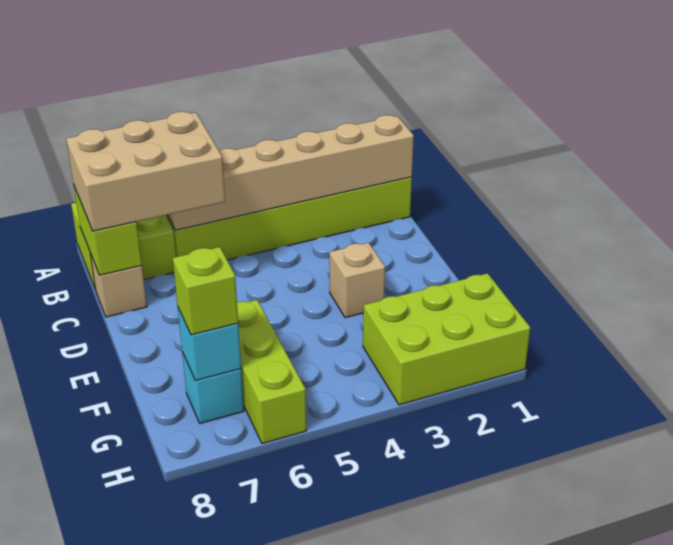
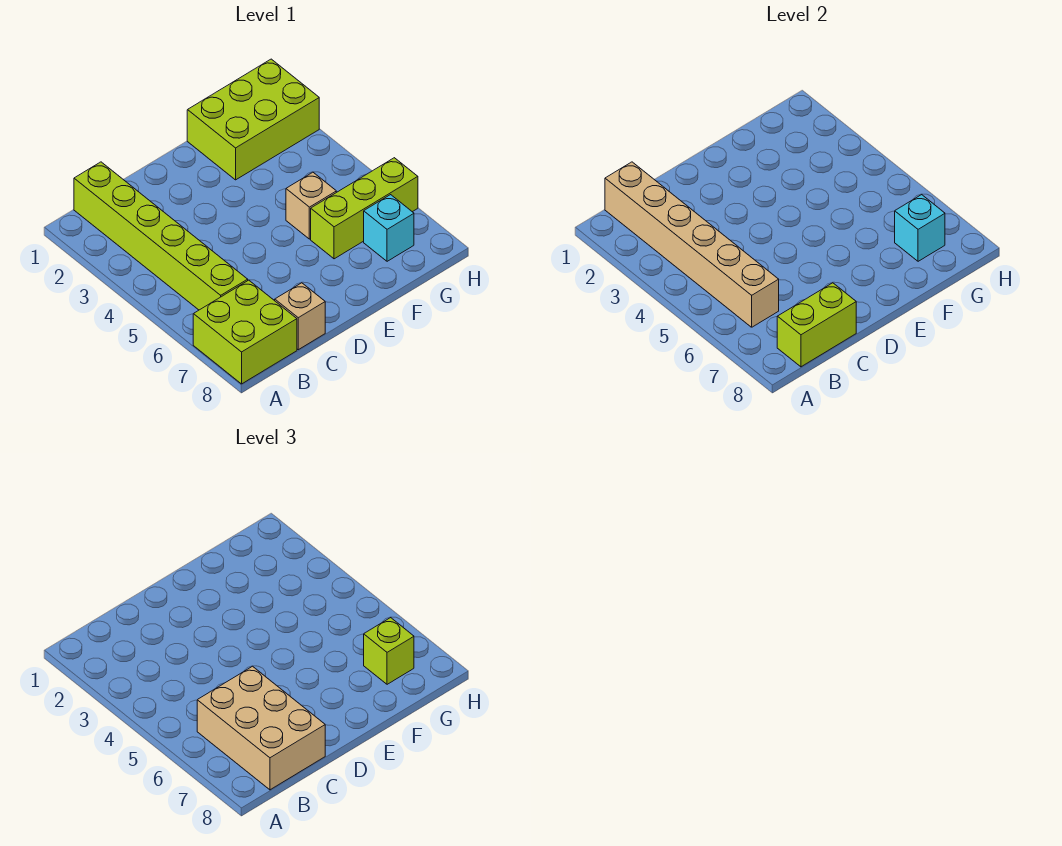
tan 1x1 brick [329,243,385,318] -> tan 1x1 brick moved to [286,172,336,239]
lime 2x3 brick [363,273,530,405] -> lime 2x3 brick turned to [187,59,319,180]

